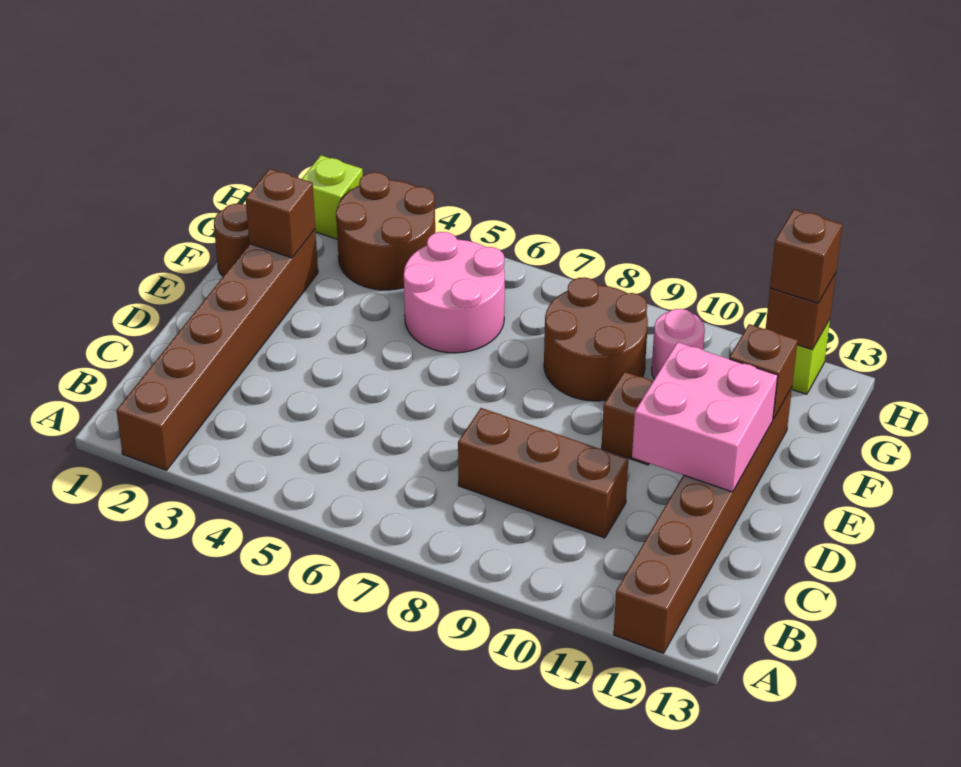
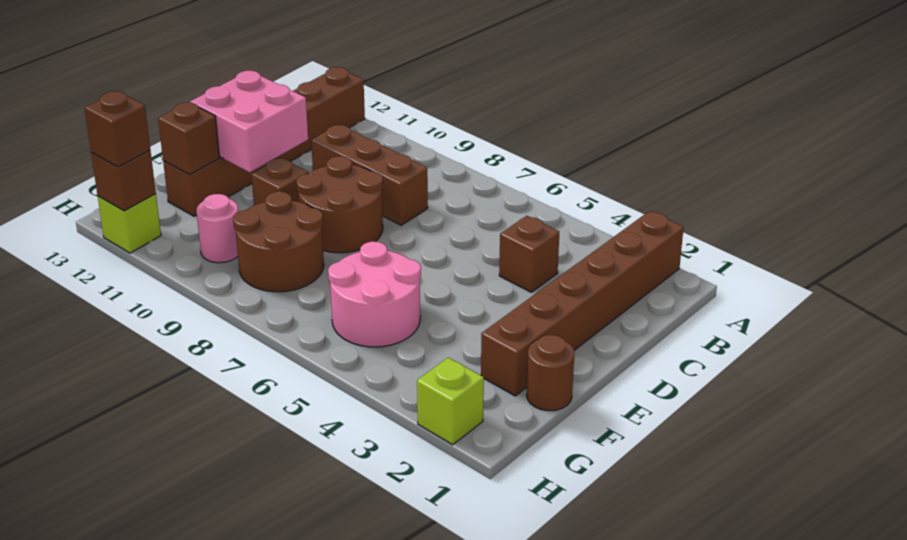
brown 1x1 brick [246,169,315,258] -> brown 1x1 brick moved to [499,216,559,292]
brown 2x2 round brick [336,172,435,290] -> brown 2x2 round brick moved to [296,156,383,253]

